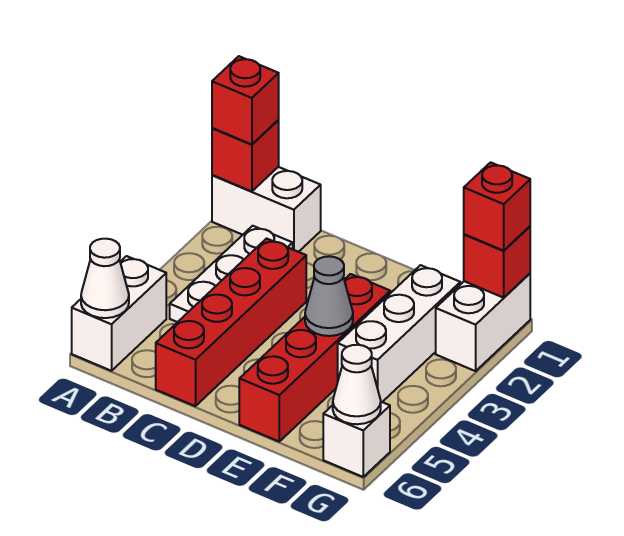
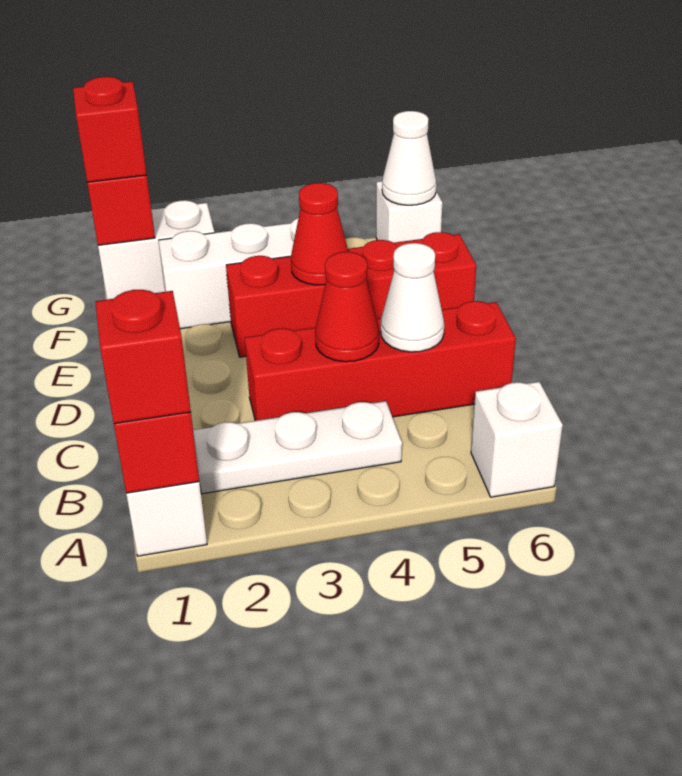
white 1x2 brick [72,256,166,371] -> white 1x1 brick [471,382,563,497]
white 1x1 cone [81,239,129,318] -> white 1x1 cone moved to [381,243,444,352]
none -> red 1x1 cone [315,252,379,362]
grey 1x1 cone [305,256,353,336] -> red 1x1 cone [291,183,349,285]

